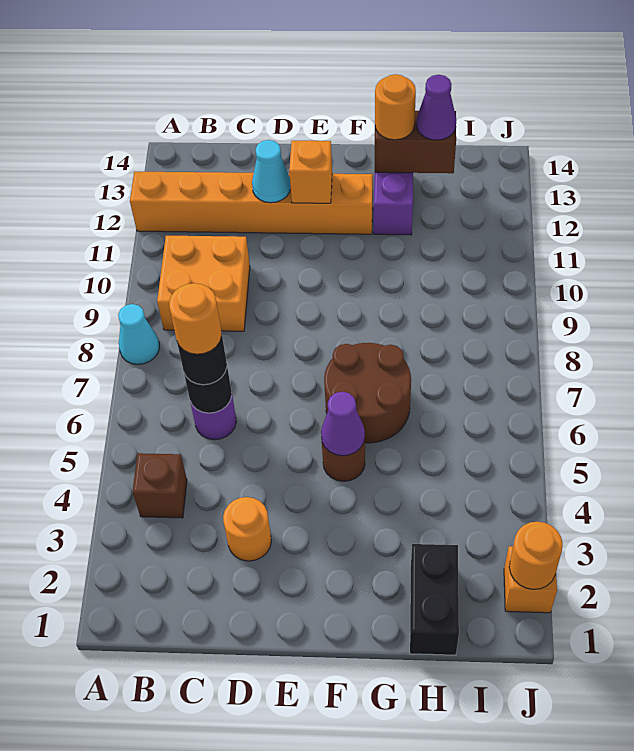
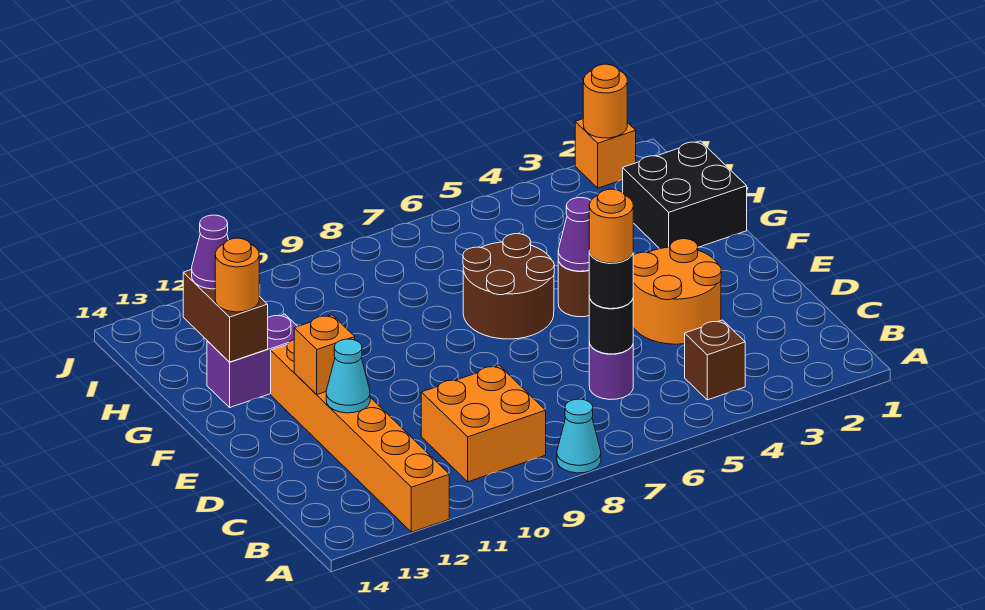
orange 1x1 round brick [223,497,271,561] -> orange 2x2 round brick [633,239,721,344]
black 1x2 brick [410,544,459,655] -> black 2x2 brick [623,141,747,249]

